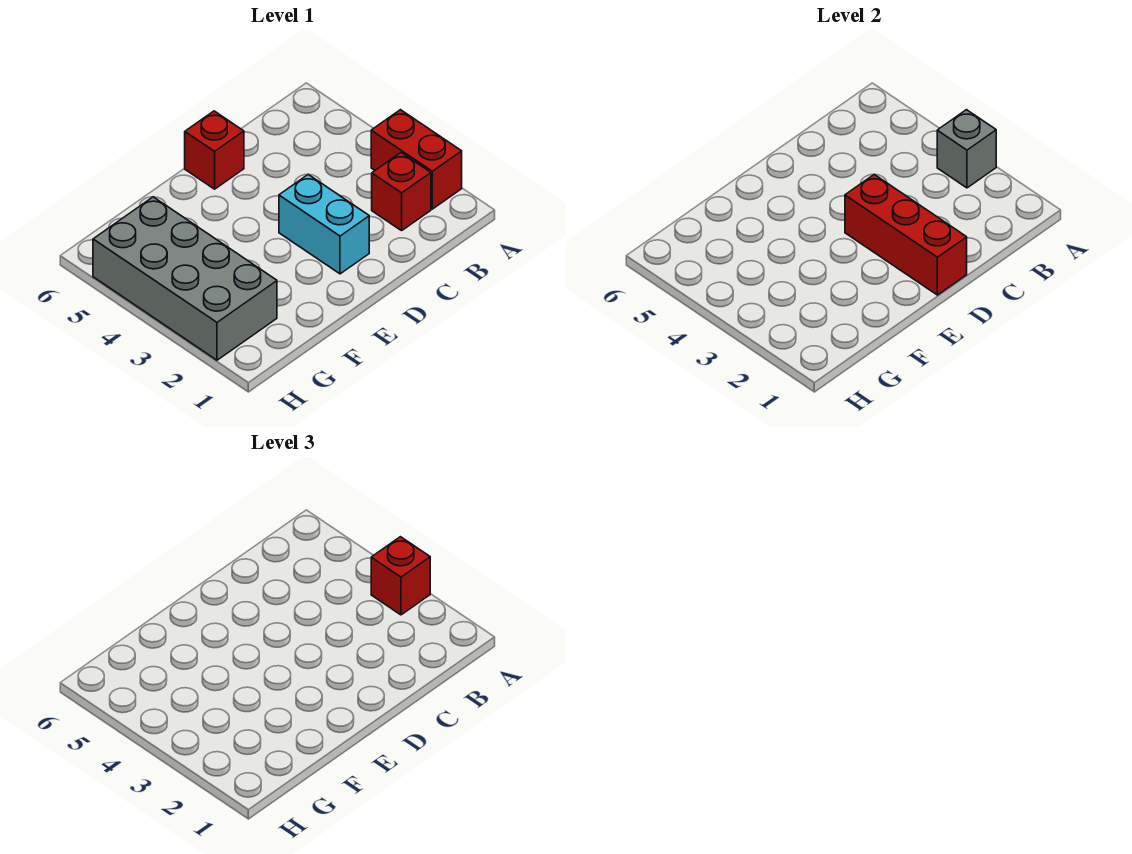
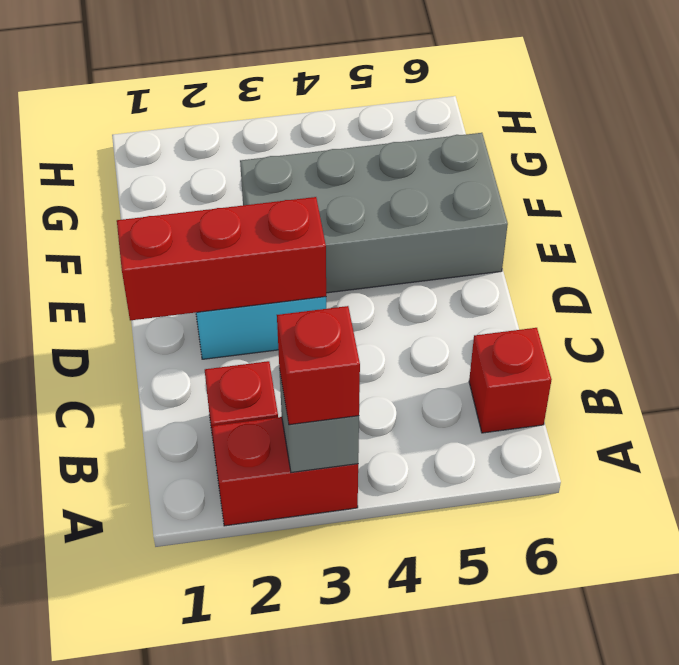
red 1x1 brick [185,111,244,189] -> red 1x1 brick moved to [469,328,552,433]
grey 2x4 brick [93,197,277,360] -> grey 2x4 brick moved to [240,133,508,293]

